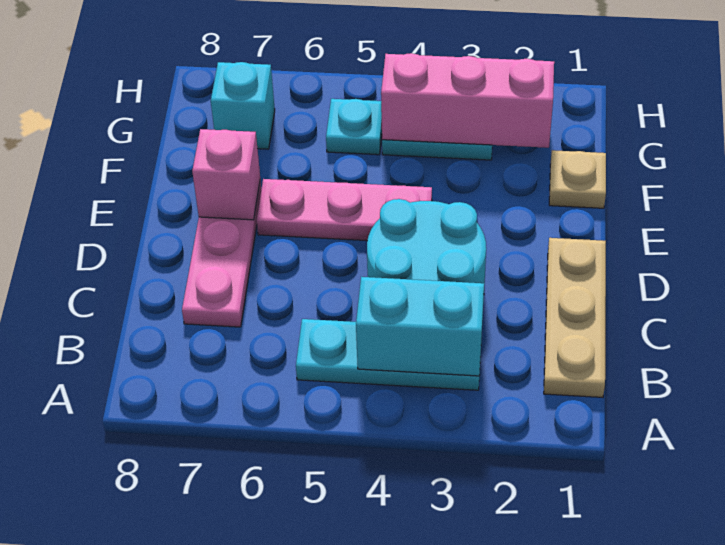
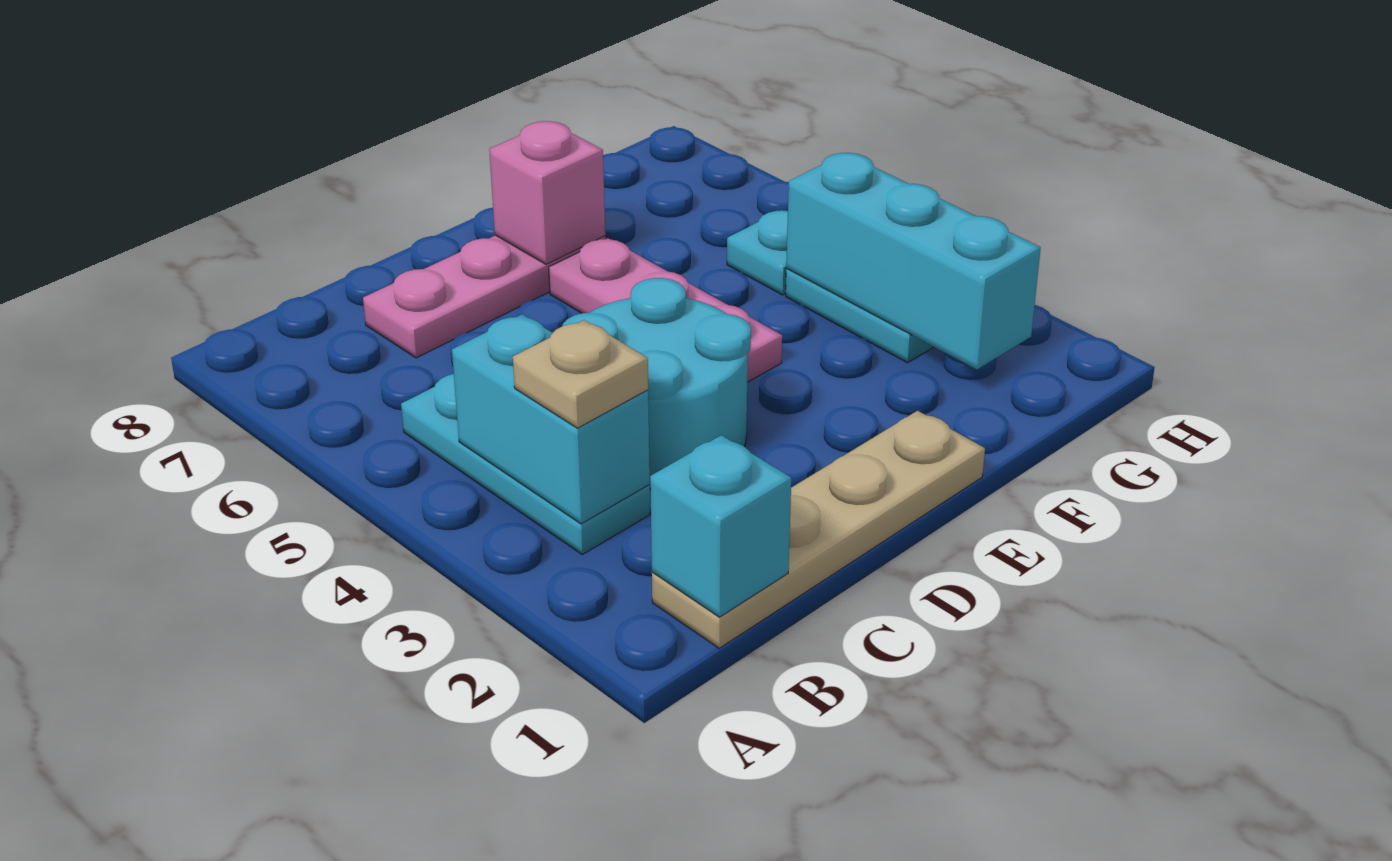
tan 1x3 plate [544,238,606,397] -> tan 1x4 plate [652,411,985,648]
tan 1x1 plate [549,150,606,208] -> tan 1x1 plate moved to [513,320,648,428]
pink 1x3 brick [381,53,554,148] -> cyan 1x3 brick [786,153,1041,369]
cyan 1x1 brick [211,62,275,149] -> cyan 1x1 brick moved to [650,435,791,617]

